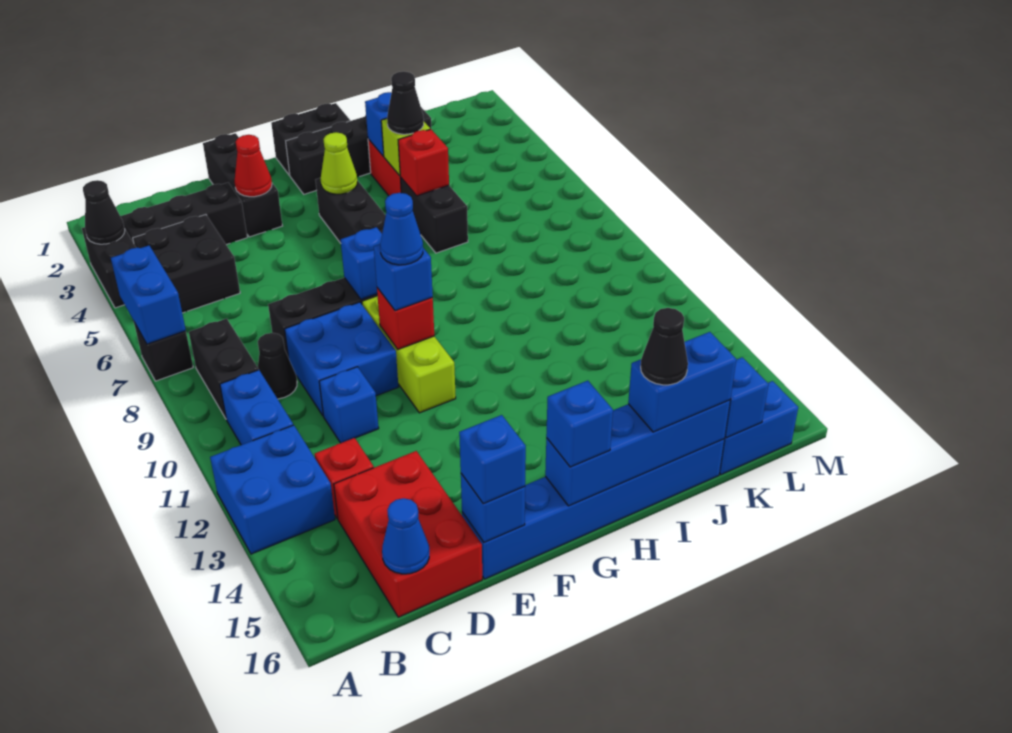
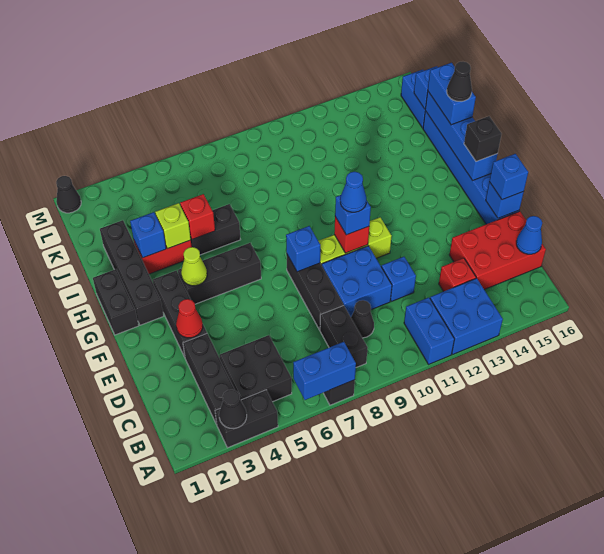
black 1x2 brick [189,319,258,418] -> black 1x2 brick turned to [320,305,368,367]
blue 1x2 brick [220,370,293,445] -> blue 1x2 brick turned to [404,298,454,364]
black 1x3 brick [203,133,282,237] -> black 1x3 brick turned to [153,271,207,357]
blue 1x1 brick [546,381,613,467] -> black 1x1 brick [464,116,502,161]
black 1x1 cone [387,71,424,134] -> black 1x1 cone moved to [56,176,81,213]

